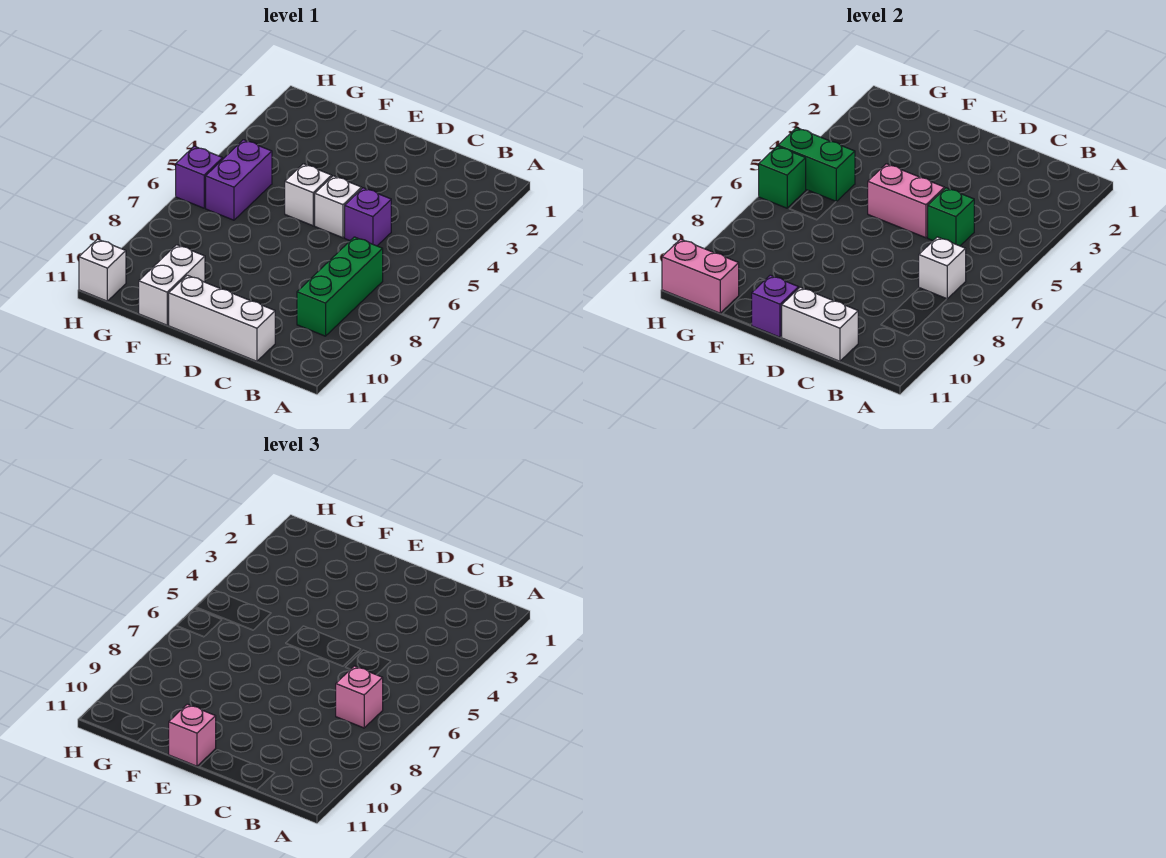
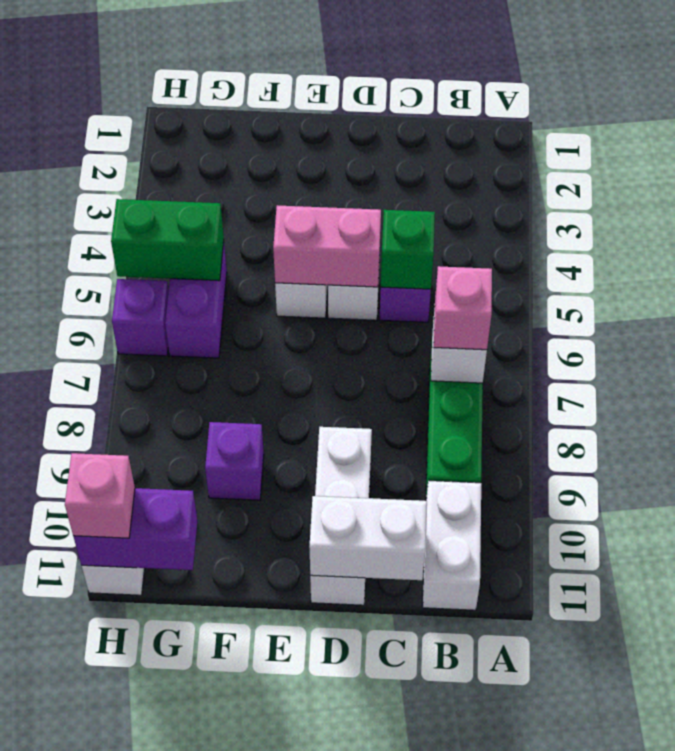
white 1x3 brick [169,275,275,361] -> white 1x3 brick turned to [310,427,372,605]
purple 1x1 brick [751,275,799,337] -> purple 1x1 brick moved to [205,422,264,500]
pink 1x1 brick [169,704,216,766] -> pink 1x1 brick moved to [65,453,135,538]
white 1x2 brick [139,245,205,325] -> white 1x2 brick moved to [423,481,481,610]
pink 1x2 brick [662,239,739,313] -> purple 1x2 brick [73,488,197,570]
green 1x1 brick [759,146,806,208] -> none

